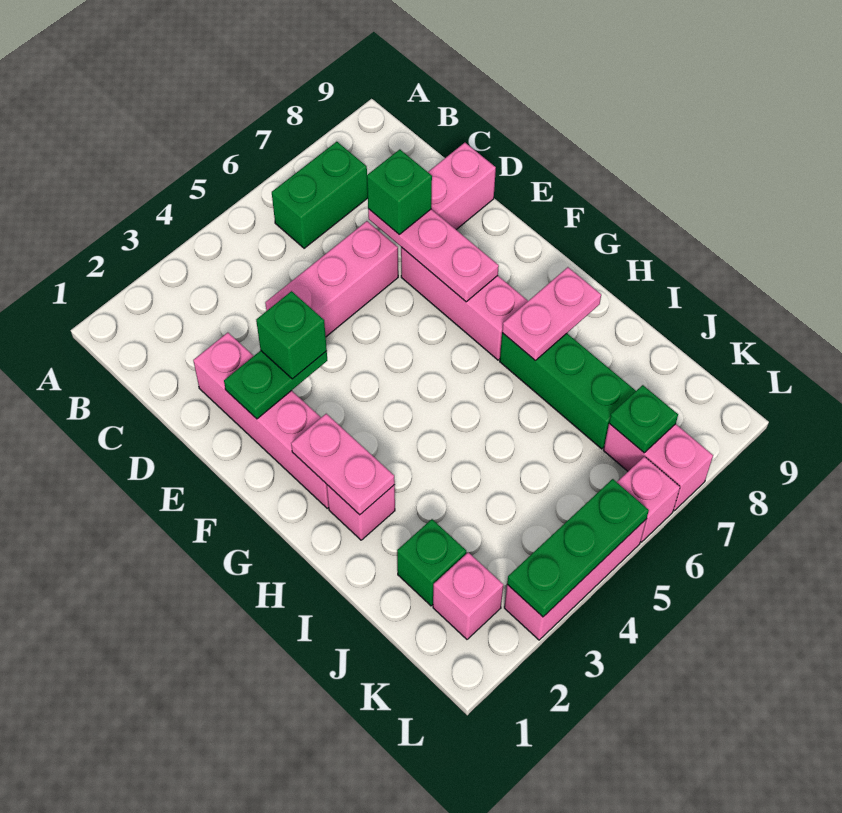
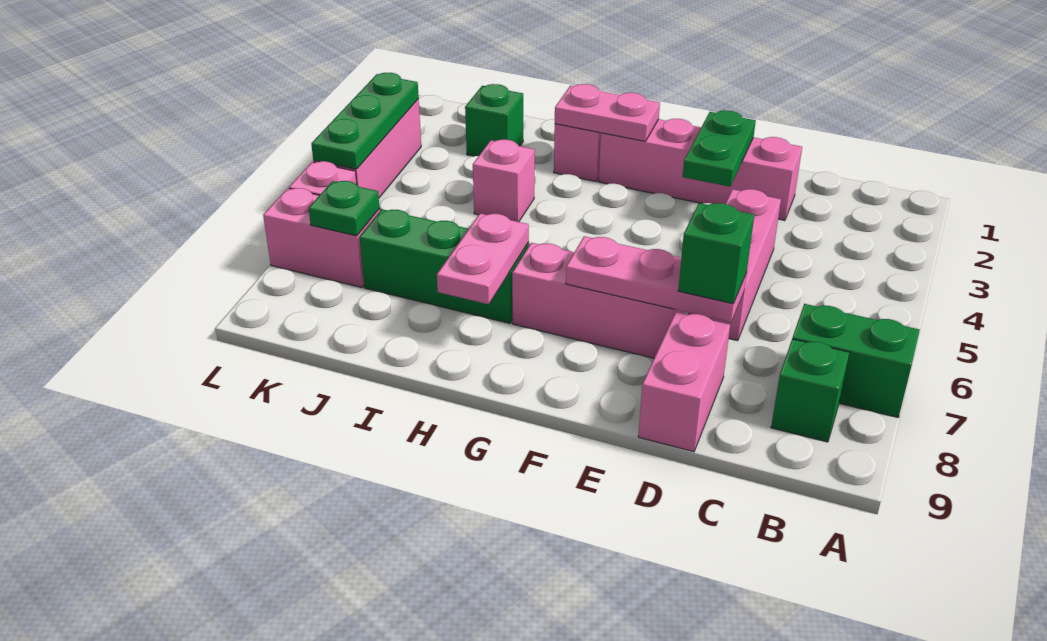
green 1x2 brick [272,142,368,248] -> green 1x2 brick turned to [792,304,920,417]
green 1x1 brick [256,291,327,379] -> green 1x1 brick moved to [771,339,849,442]
pink 1x1 brick [433,552,503,639] -> pink 1x1 brick moved to [473,140,535,222]

